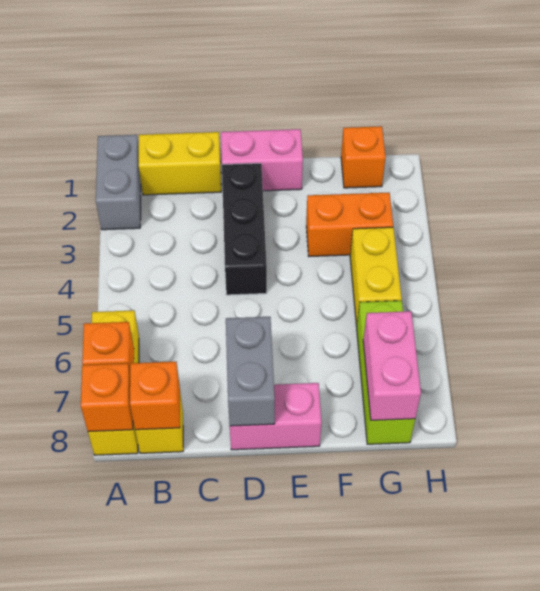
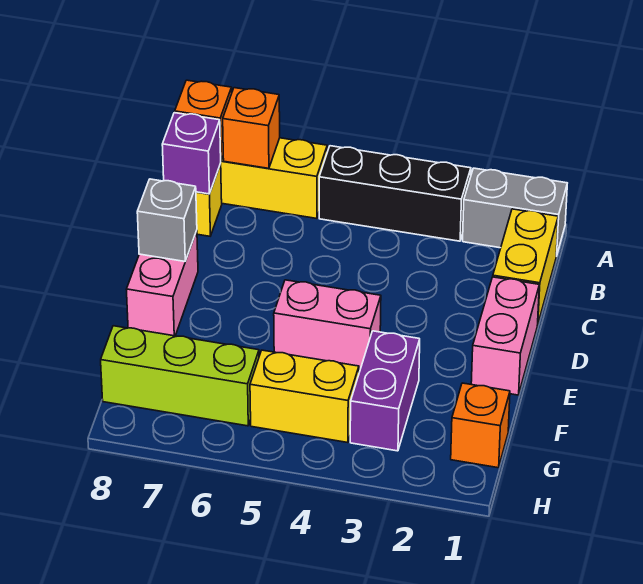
orange 1x1 brick [130,362,180,430] -> purple 1x1 brick [162,113,221,194]
black 1x3 brick [222,163,267,295] -> black 1x3 brick moved to [319,146,471,241]
grey 1x2 brick [226,317,275,426] -> grey 1x1 brick [137,179,197,261]
orange 1x2 brick [306,193,393,257] -> purple 1x2 brick [350,331,420,451]
pink 1x2 brick [363,311,421,420] -> pink 1x2 brick moved to [274,280,381,369]

